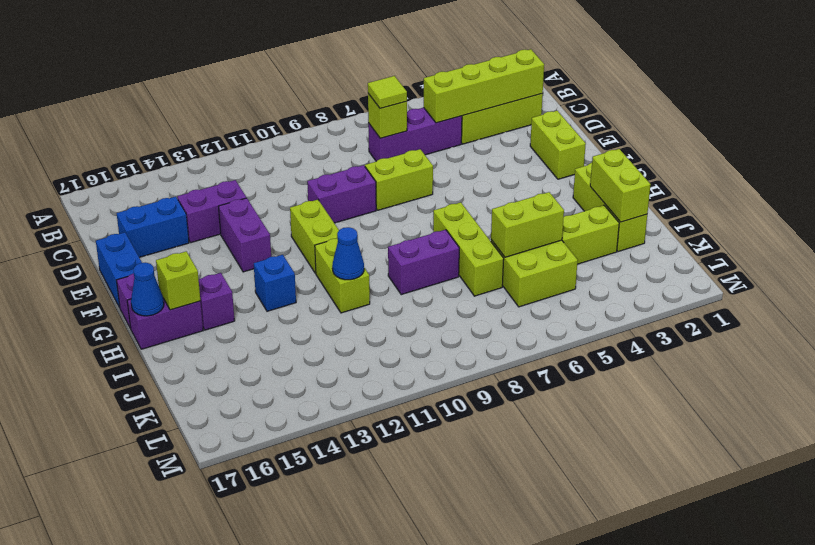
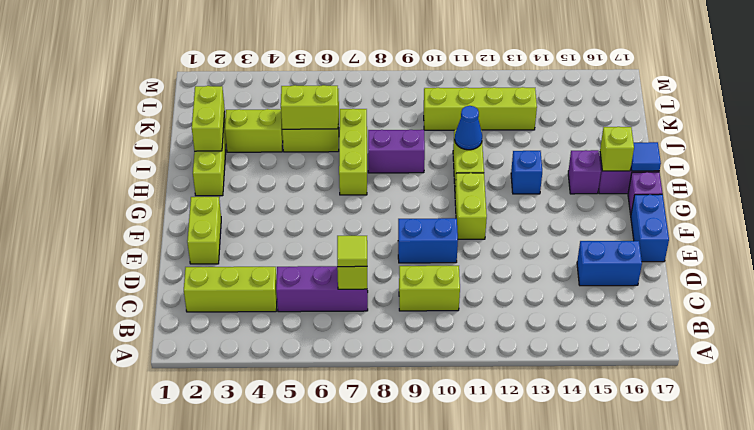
lime 1x4 brick [424,49,544,123] -> lime 1x4 brick moved to [424,87,537,130]
purple 1x2 brick [177,180,246,243] -> none
lime 1x2 brick [365,149,433,210] -> lime 1x2 brick moved to [399,266,460,311]
purple 1x2 brick [307,165,376,223] -> blue 1x2 brick [398,218,458,263]
purple 1x2 brick [219,198,271,272] -> none
blue 1x1 cone [131,263,164,316] -> blue 1x1 tile [631,142,661,171]

